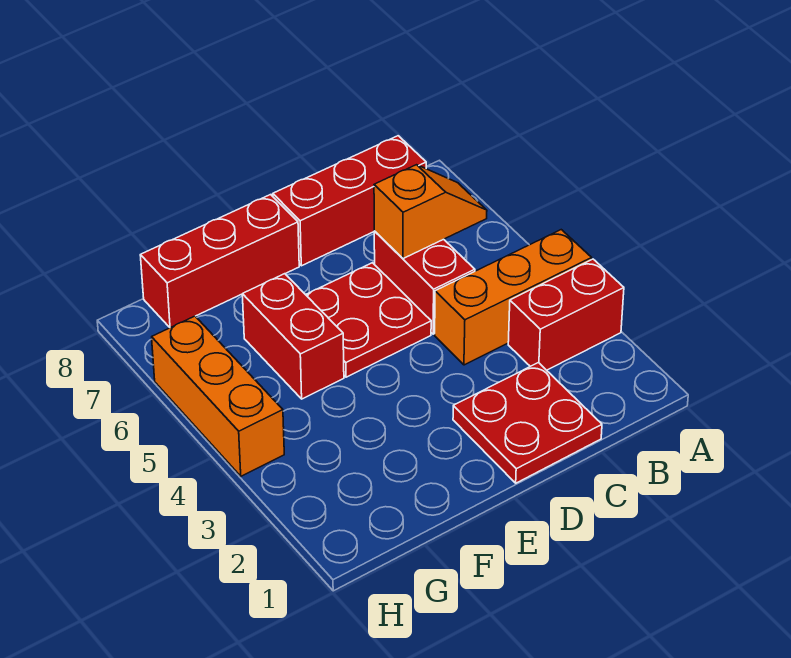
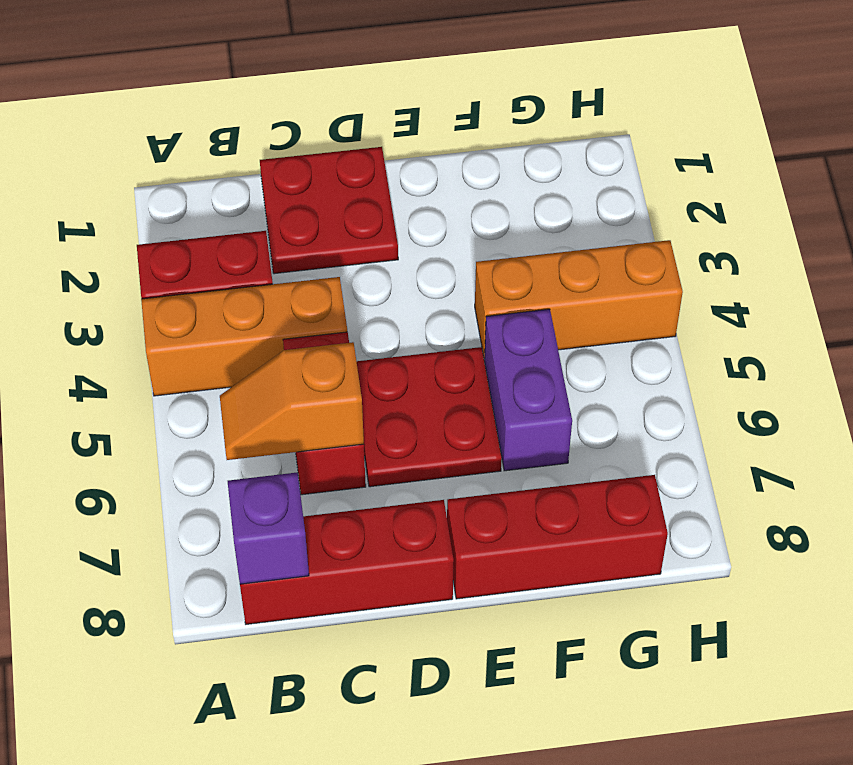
none -> purple 1x1 brick [228,473,309,584]
red 1x2 brick [242,274,344,399] -> purple 1x2 brick [484,309,572,471]
orange 1x3 brick [152,316,284,476] -> orange 1x3 brick turned to [475,240,683,358]

